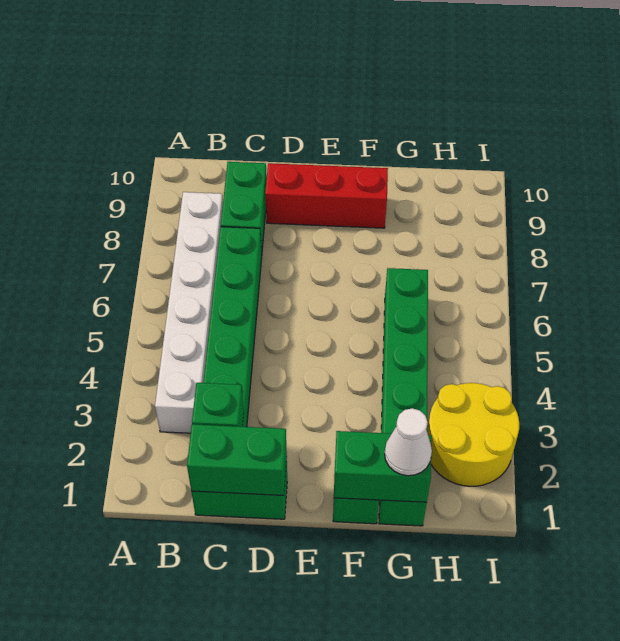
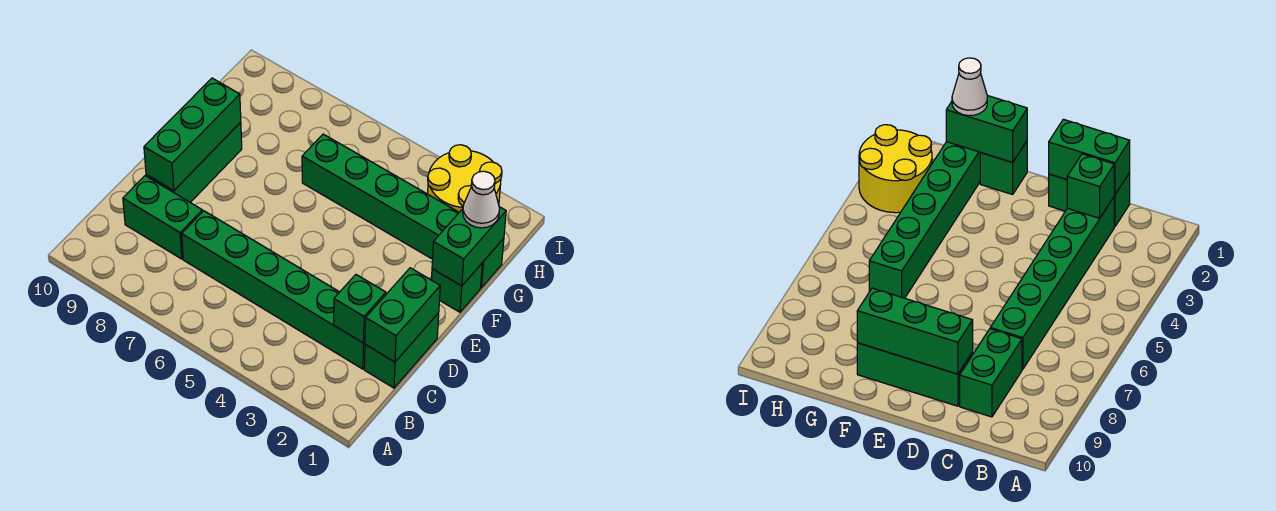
white 1x6 brick [155,192,223,433] -> none
red 1x3 brick [265,163,388,228] -> green 1x3 brick [146,122,242,202]
none -> green 1x3 brick [144,78,241,191]

